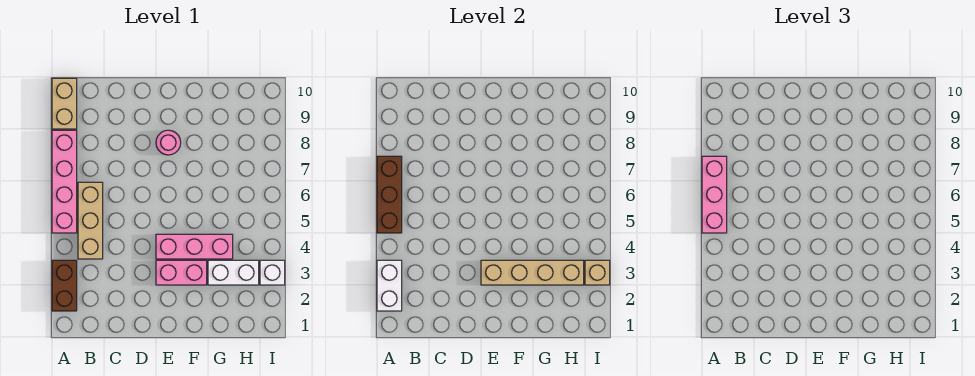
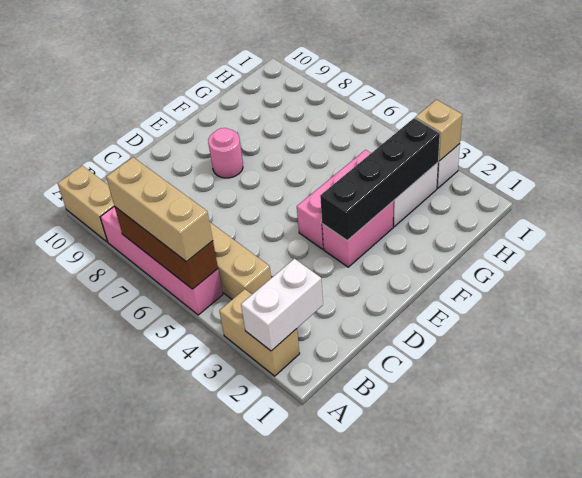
brown 1x2 brick [52,260,77,311] -> tan 1x2 brick [219,289,300,376]
white 1x2 brick [377,260,402,311] -> white 1x2 brick turned to [241,259,323,351]
pink 1x3 brick [702,156,727,233] -> tan 1x3 brick [106,157,213,262]
tan 1x4 brick [481,260,584,285] -> black 1x4 brick [320,118,440,241]

